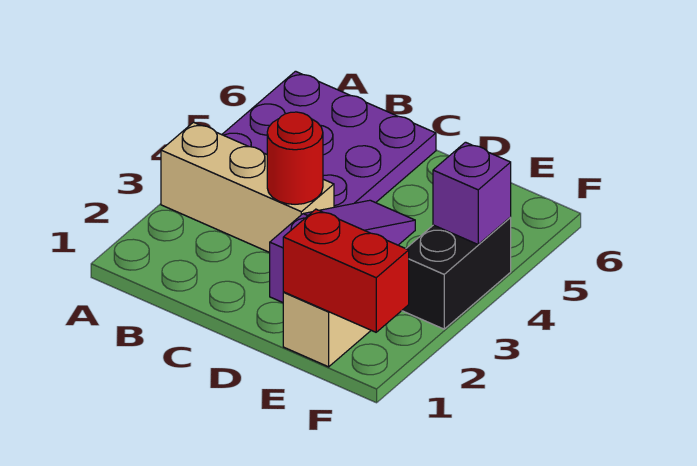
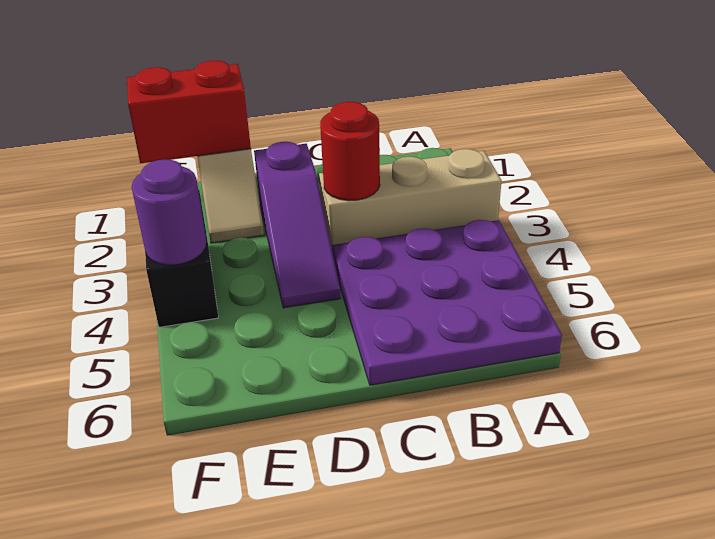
purple 1x1 brick [433,142,511,245] -> purple 1x1 round brick [132,159,207,265]

